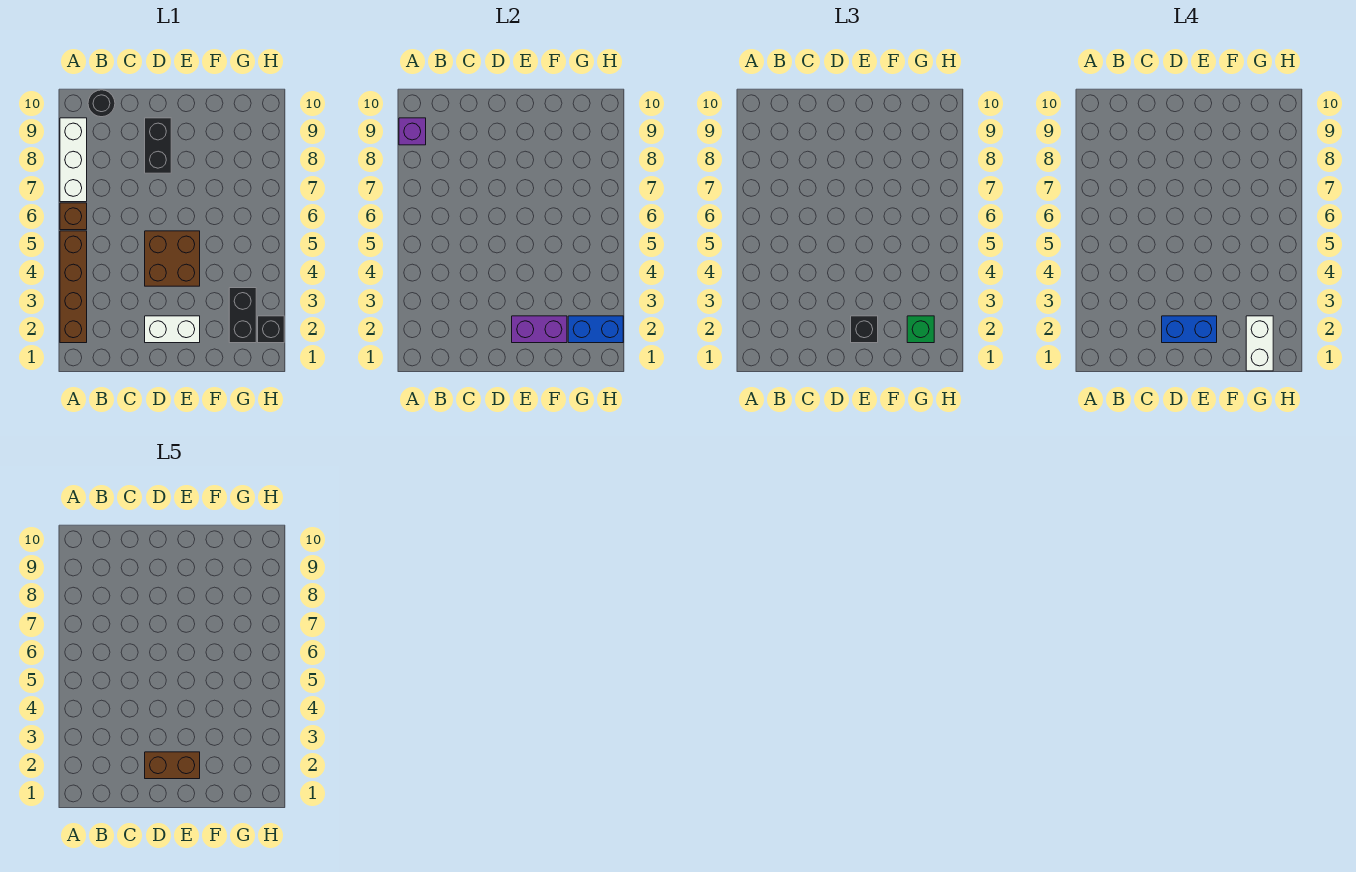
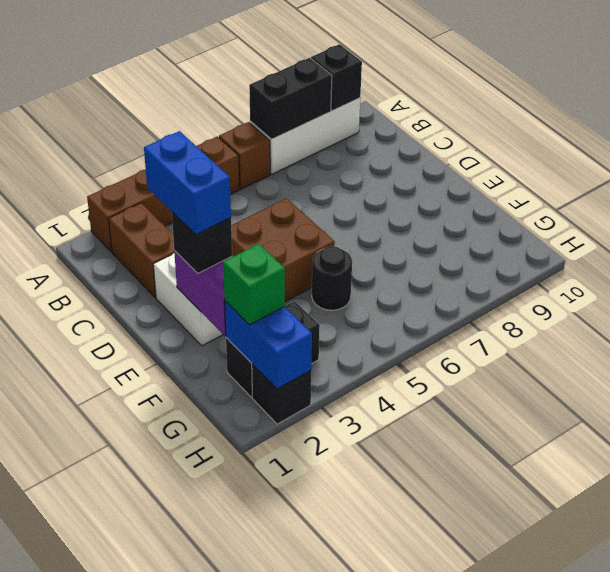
purple 1x1 brick [399,118,426,145] -> black 1x1 brick [311,44,362,111]
black 1x1 round brick [88,90,115,117] -> black 1x1 round brick moved to [312,246,352,310]
brown 1x2 brick [145,752,200,779] -> brown 1x2 brick moved to [109,203,175,298]
black 1x2 brick [145,118,171,173] -> black 1x2 brick moved to [249,58,332,139]
white 1x2 brick [1246,316,1273,371] -> none

